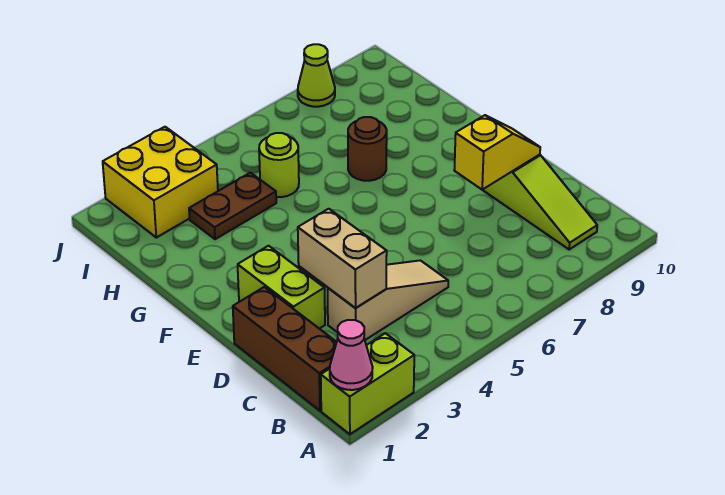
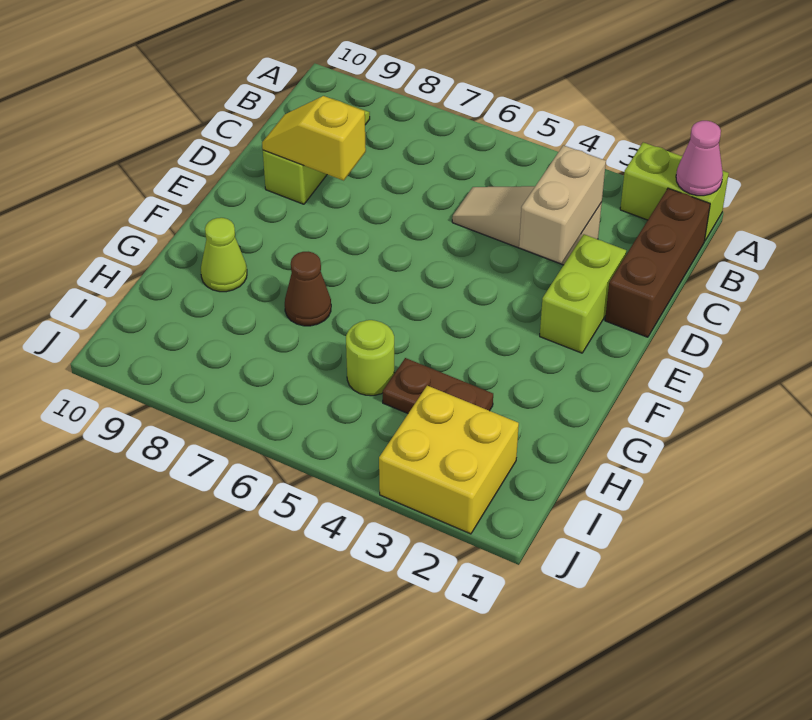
brown 1x1 round brick [348,117,387,181] -> brown 1x1 cone [285,252,331,326]
lime 1x1 cone [298,44,335,107] -> lime 1x1 cone moved to [201,218,247,292]

